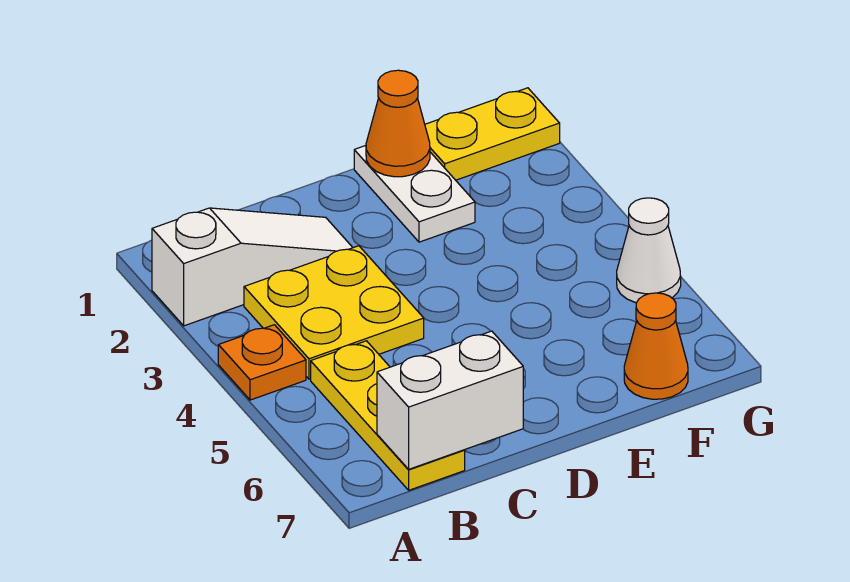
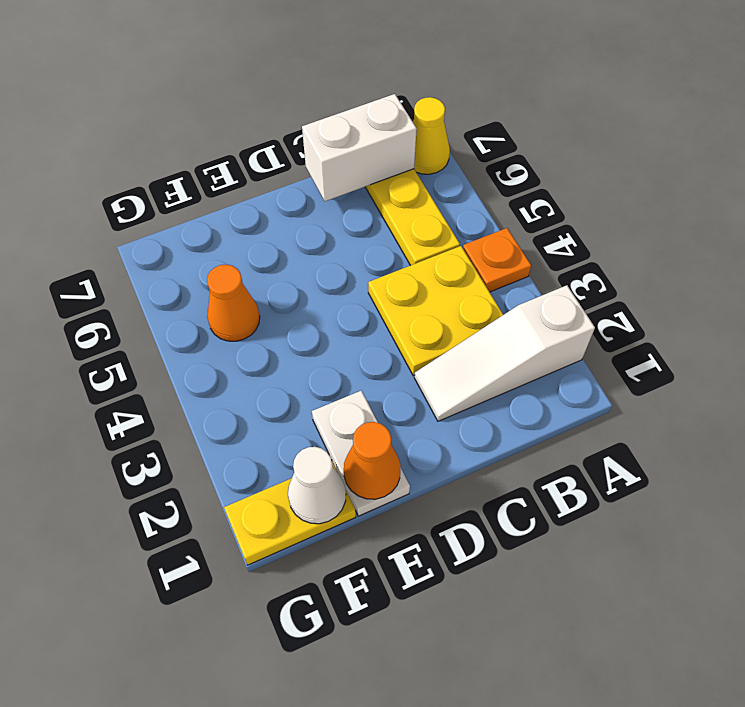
none -> yellow 1x1 cone [413,97,450,174]
orange 1x1 cone [624,293,688,399] -> orange 1x1 cone moved to [207,265,260,341]
white 1x1 cone [617,198,681,303] -> white 1x1 cone moved to [288,447,346,524]

